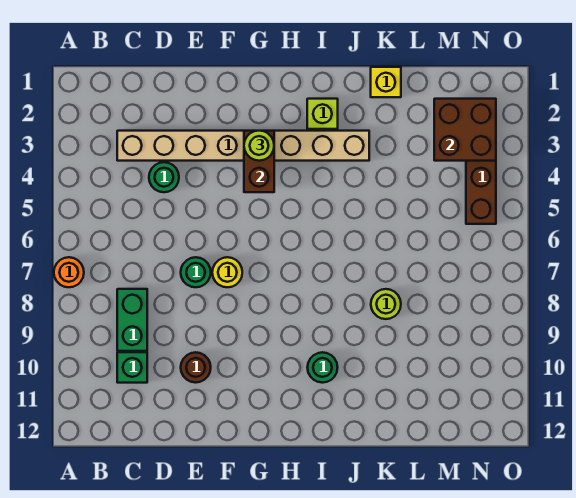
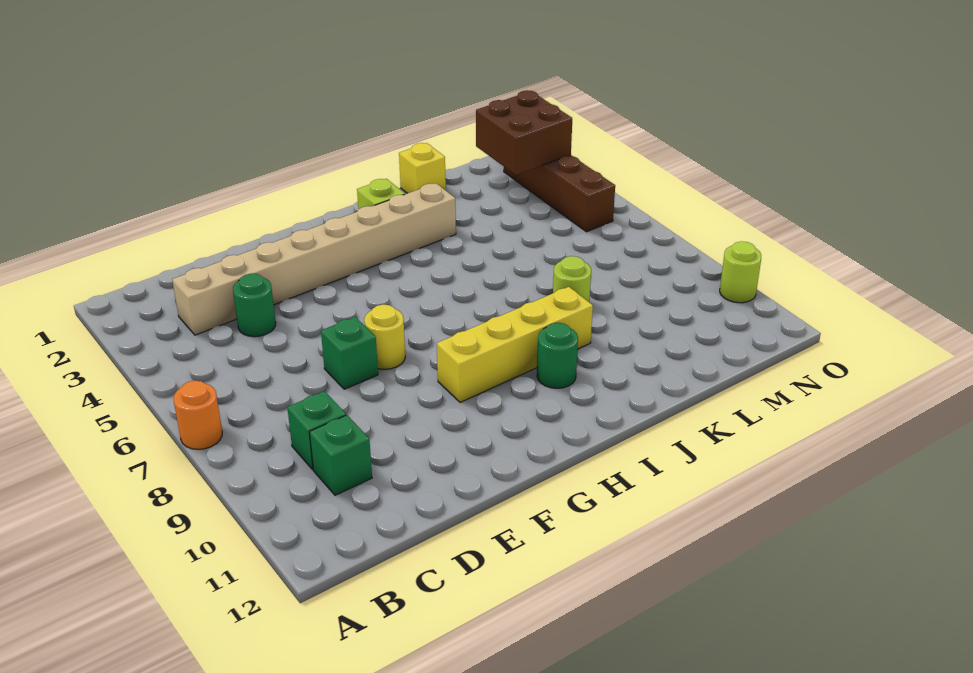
green 1x2 brick [117,289,147,351] -> green 1x1 brick [287,391,346,470]
green 1x1 round brick [181,257,211,287] -> green 1x1 brick [321,317,378,389]
brown 1x1 round brick [181,352,211,383] -> none
brown 1x2 brick [244,131,274,192] -> none
lime 1x1 round brick [244,131,274,161] -> lime 1x1 round brick moved to [720,241,761,303]
none -> yellow 1x4 brick [437,287,593,402]

